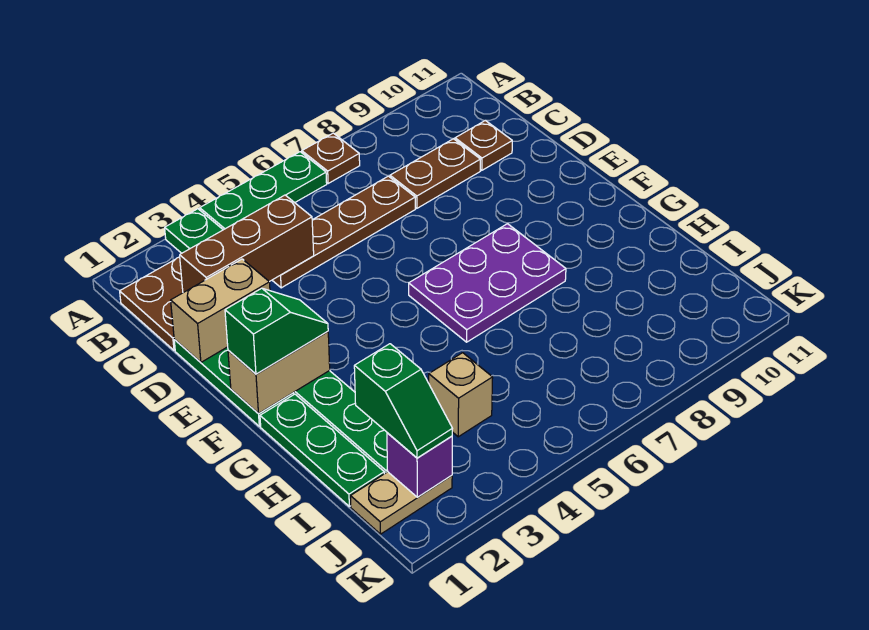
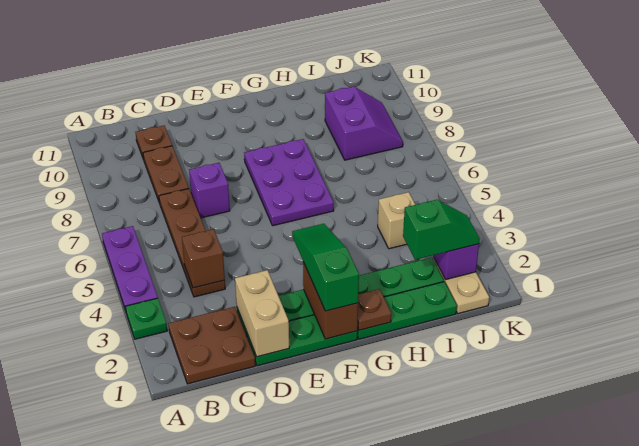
green 1x3 plate [200,152,327,230] -> purple 1x3 plate [102,226,158,311]
brown 1x1 plate [302,133,360,184] -> brown 1x1 plate moved to [358,289,391,330]
brown 1x3 brick [180,195,314,293] -> brown 1x1 brick [182,229,225,288]
none -> purple 1x1 brick [189,163,230,218]
tan 1x2 brick [228,331,330,414] -> brown 1x2 brick [303,262,358,339]
green 1x2 slope [225,288,328,374] -> green 1x3 slope [292,224,359,311]
none -> purple 2x2 slope [325,87,403,160]

